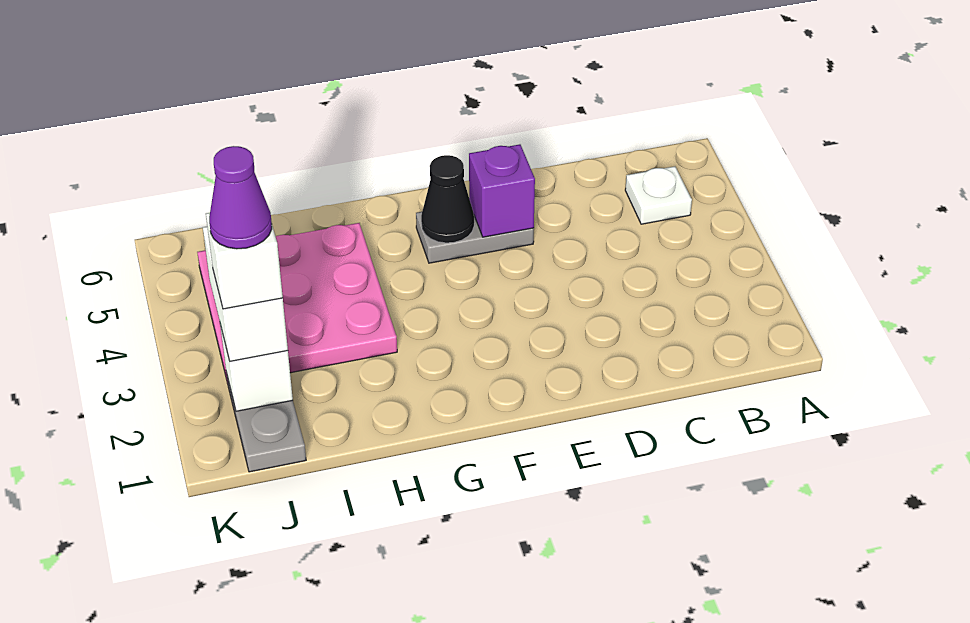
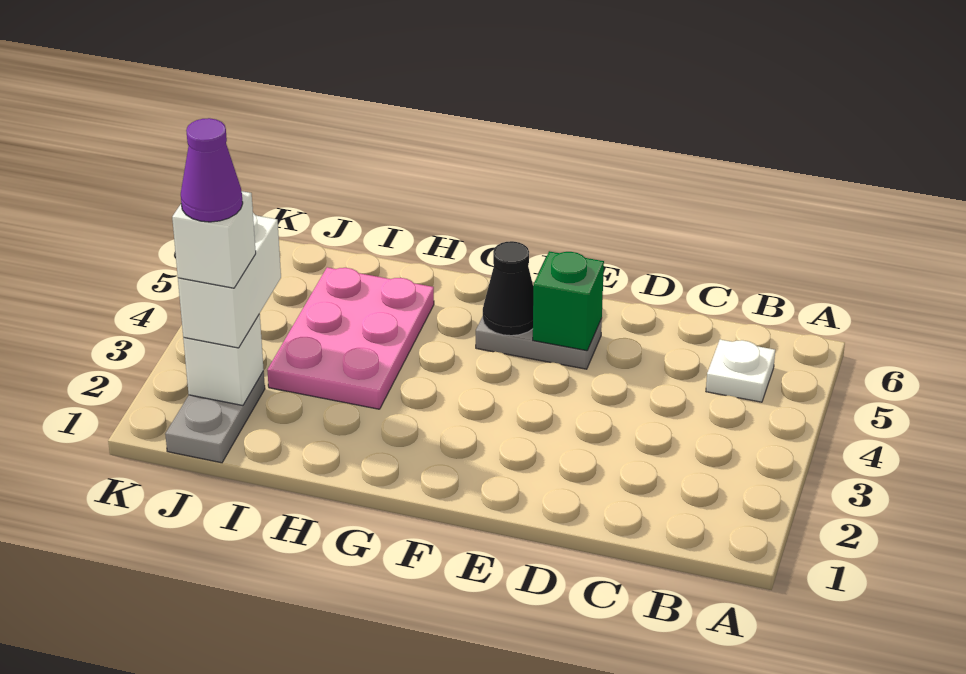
purple 1x1 brick [469,144,535,237] -> green 1x1 brick [533,251,604,351]
pink 3x3 plate [197,223,397,382] -> pink 2x3 plate [267,267,434,409]

